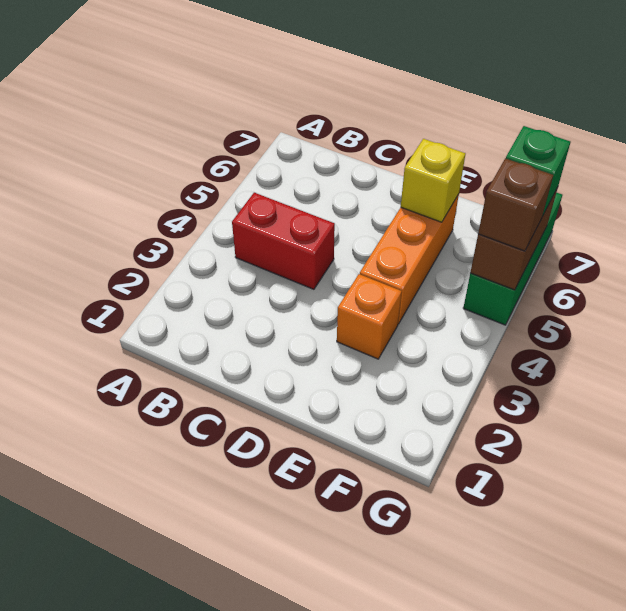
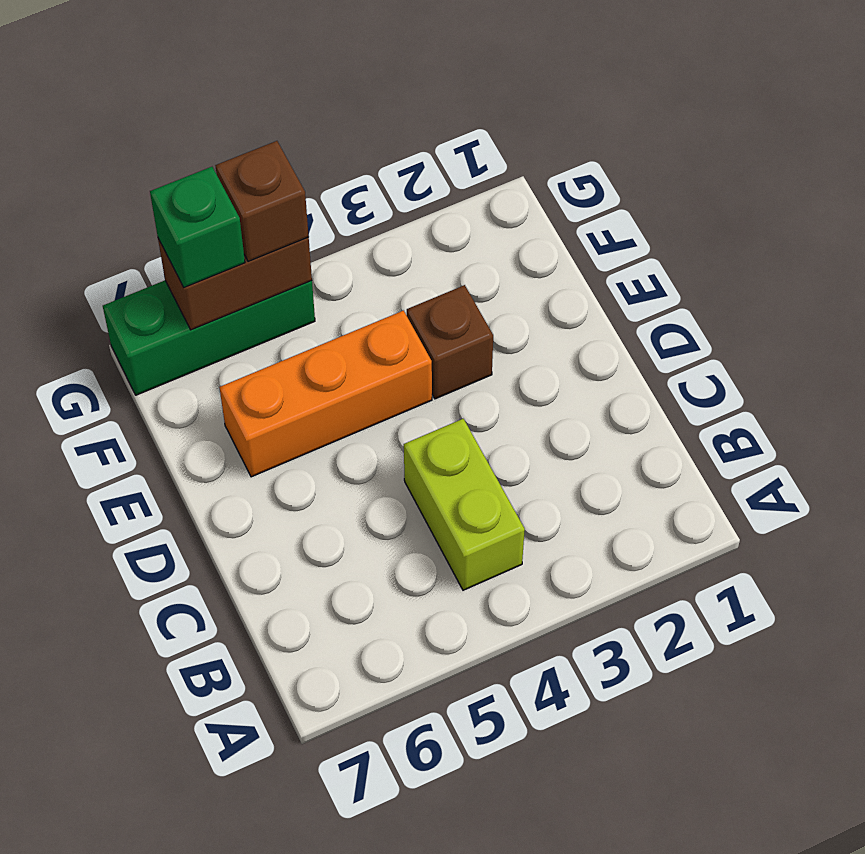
red 1x2 brick [232,193,335,289] -> lime 1x2 brick [404,419,525,590]
orange 1x1 brick [337,274,402,359] -> brown 1x1 brick [407,285,493,399]
yellow 1x1 brick [401,139,466,222] -> none

